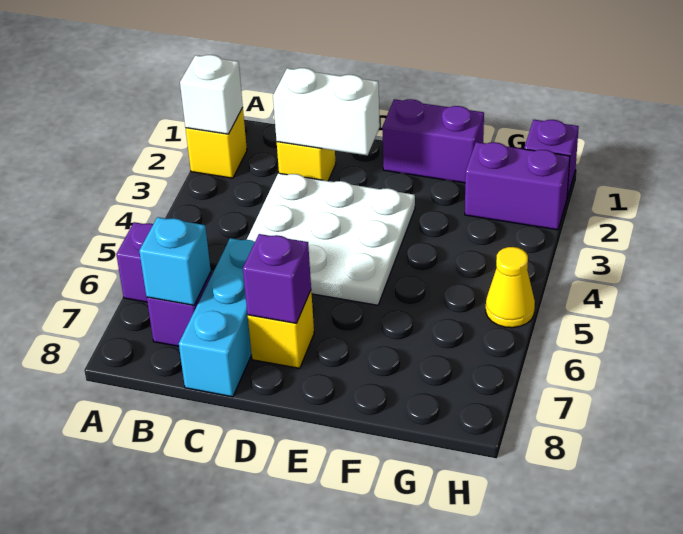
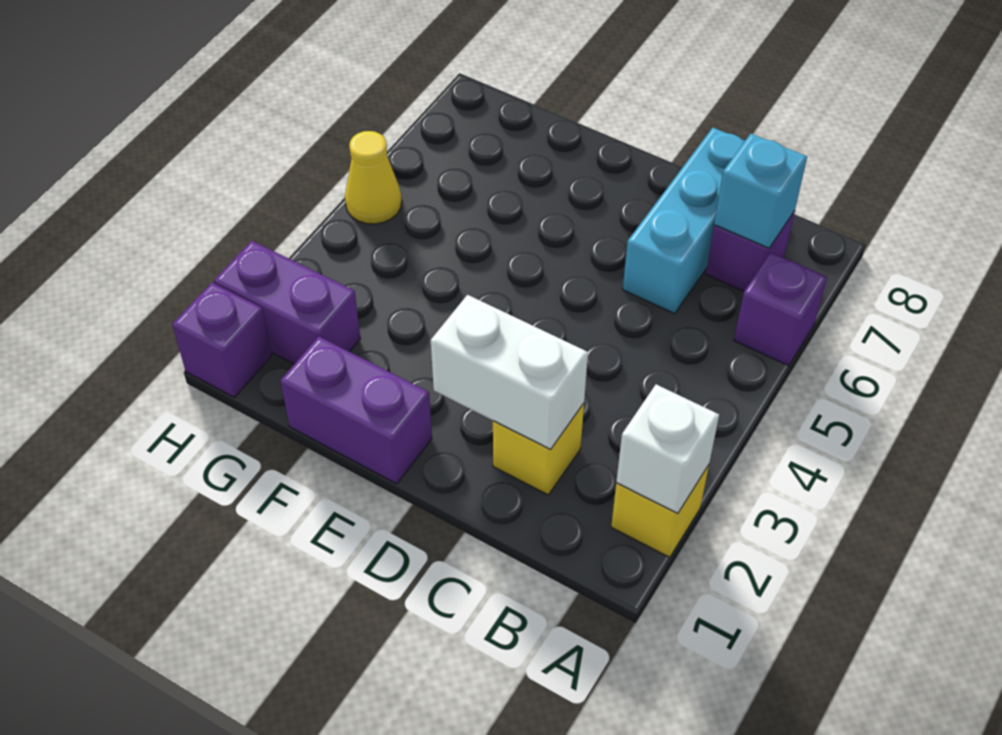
white 3x3 plate [247,173,415,305] -> none
yellow 1x1 brick [248,291,314,368] -> none
purple 1x1 brick [243,234,311,323] -> none

